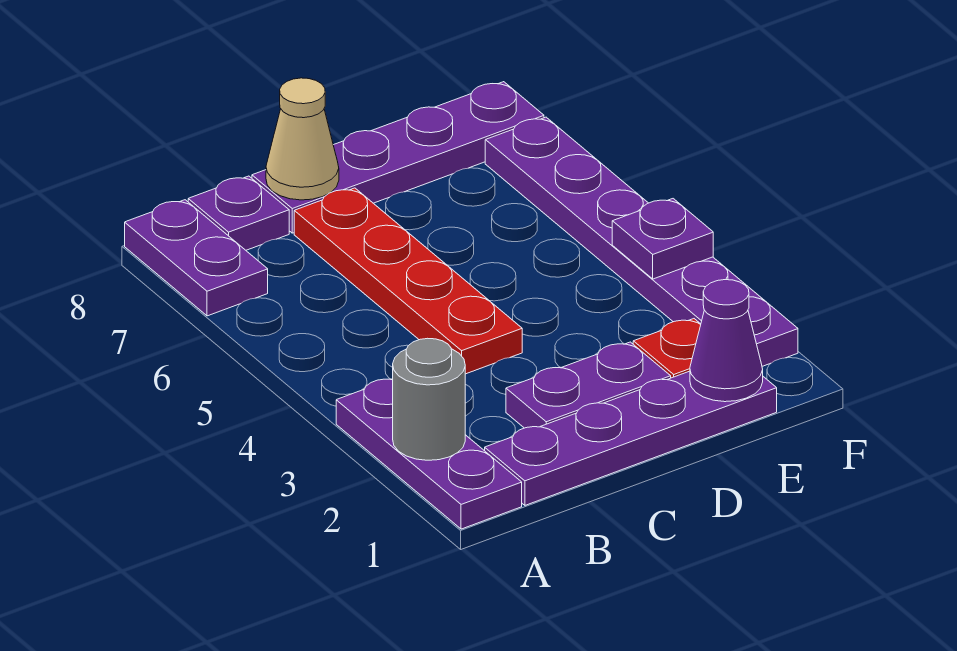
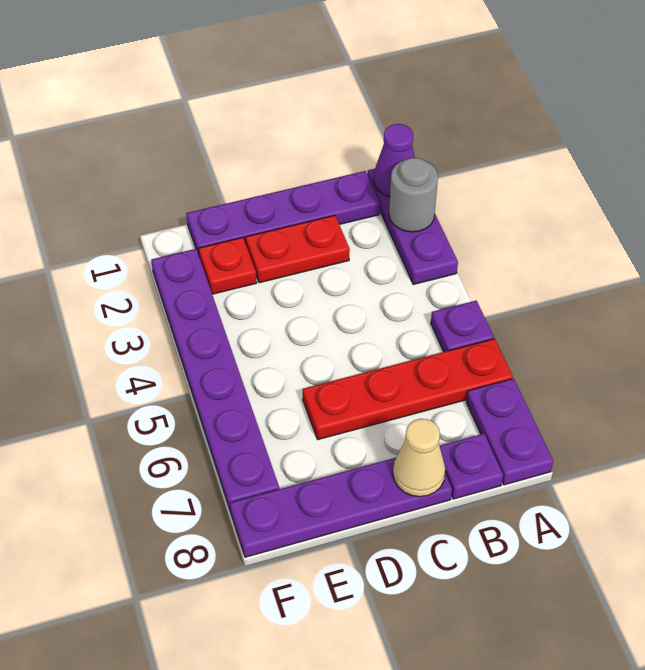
purple 1x2 plate [506,342,671,428] -> red 1x2 plate [245,215,350,283]
red 1x4 plate [294,188,522,374] -> red 1x4 plate turned to [303,339,513,440]
purple 1x1 cone [690,280,763,402] -> purple 1x1 cone moved to [374,124,415,197]
purple 1x1 plate [612,199,713,279] -> purple 1x1 plate moved to [431,301,494,352]

